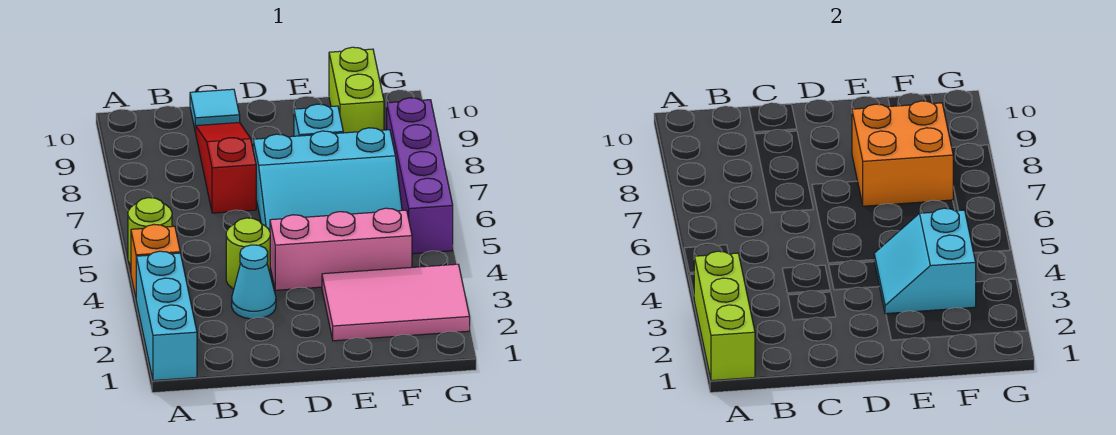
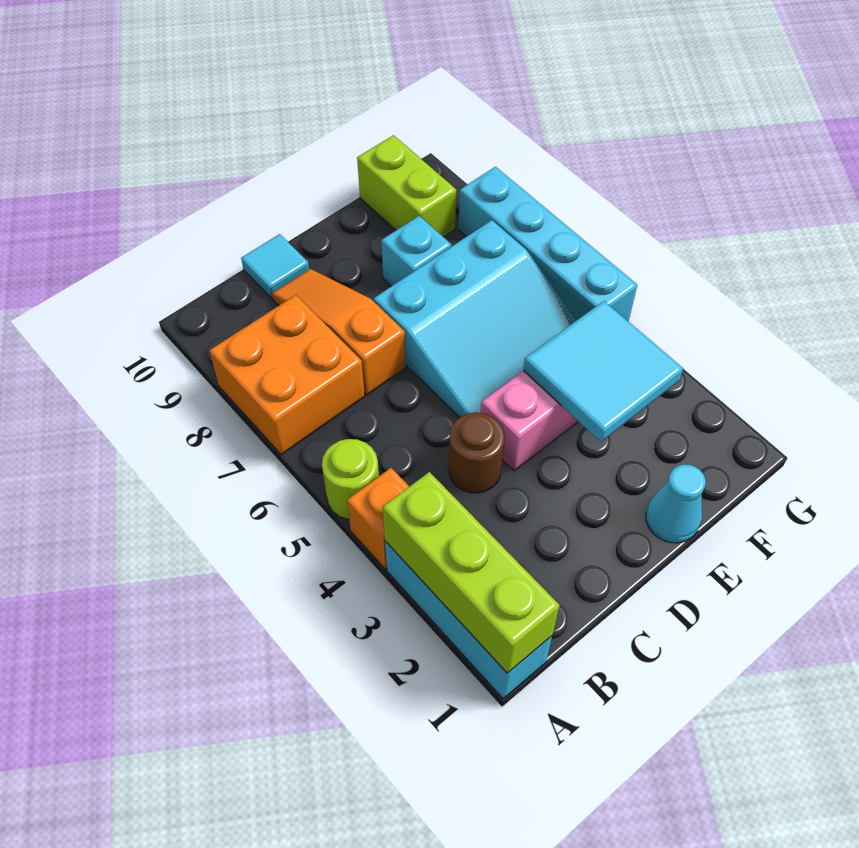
cyan 1x1 cone [232,245,276,319] -> cyan 1x1 cone moved to [646,465,706,543]
lime 1x1 round brick [226,218,270,289] -> brown 1x1 round brick [449,413,505,493]
red 1x3 slope [196,123,256,213] -> orange 1x3 slope [272,269,406,395]
pink 2x3 tile [322,264,470,341] -> none
cyan 2x2 slope [874,208,976,314] -> cyan 2x2 tile [523,301,683,442]
orange 2x2 brick [852,101,953,206] -> orange 2x2 brick moved to [209,295,365,455]
purple 1x4 brick [387,98,453,254] -> cyan 1x4 brick [459,167,637,322]

